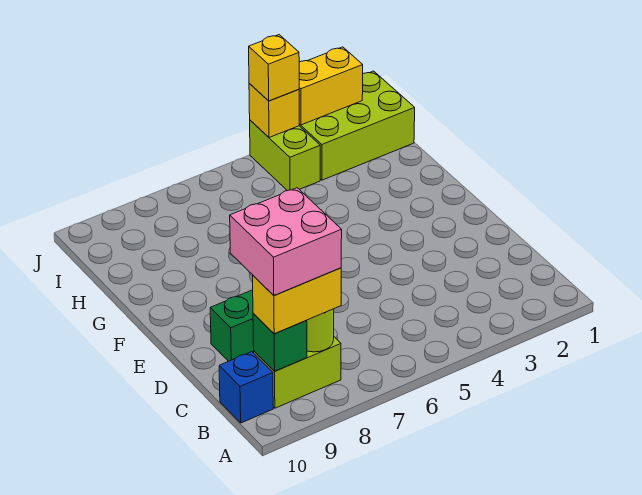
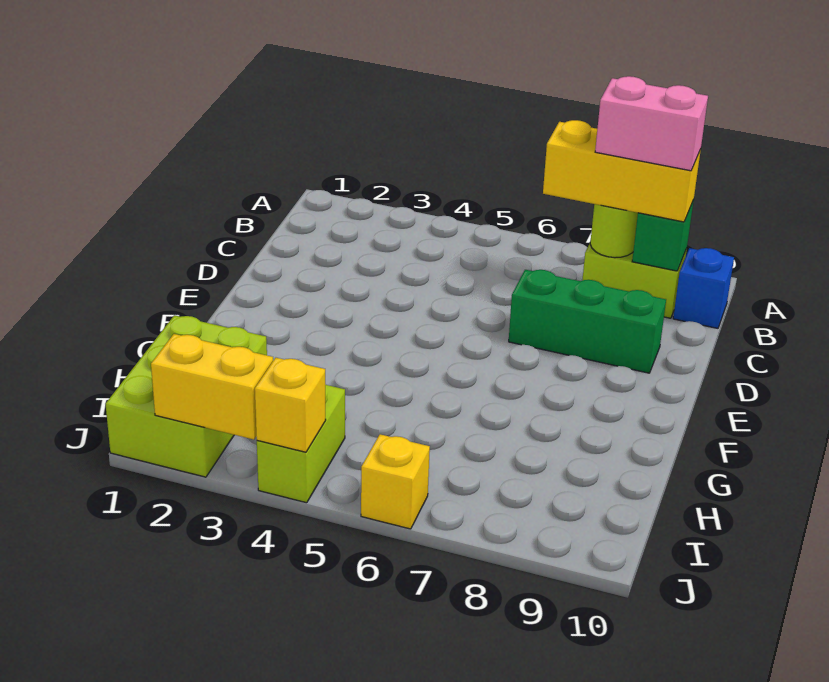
yellow 1x2 brick [253,268,341,334] -> yellow 1x3 brick [543,120,701,222]
pink 2x2 brick [230,188,342,296] -> pink 1x2 brick [595,76,708,171]
lime 2x3 brick [299,71,415,180] -> lime 2x3 brick turned to [106,315,267,477]
yellow 1x1 brick [249,35,299,101] -> yellow 1x1 brick moved to [361,434,430,529]

